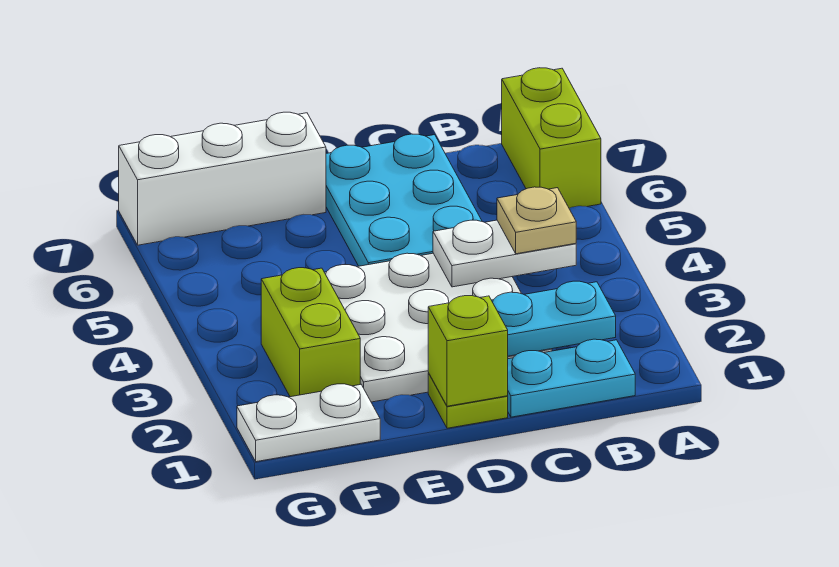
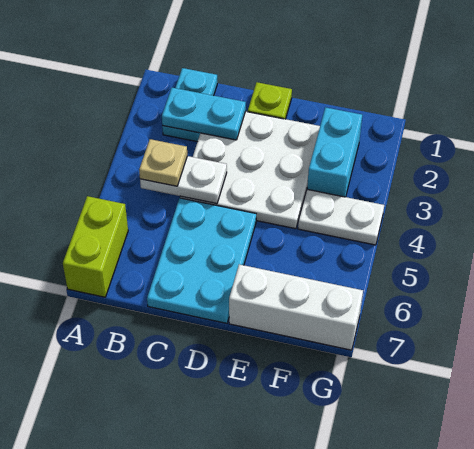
cyan 1x2 plate [508,339,635,417] -> cyan 1x2 plate turned to [162,68,217,142]
lime 1x1 brick [428,296,508,406] -> none
white 1x2 plate [237,384,380,462] -> white 1x2 plate moved to [298,189,384,245]
lime 1x2 brick [261,268,360,397] -> cyan 1x2 brick [307,107,362,197]

